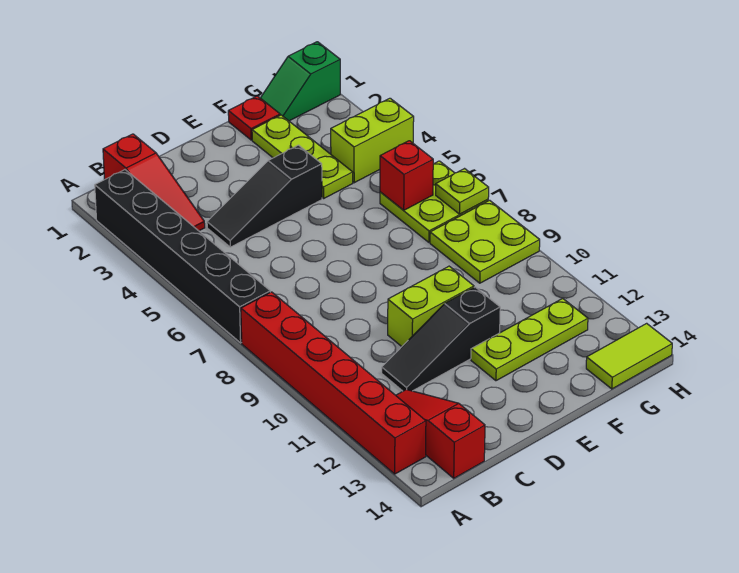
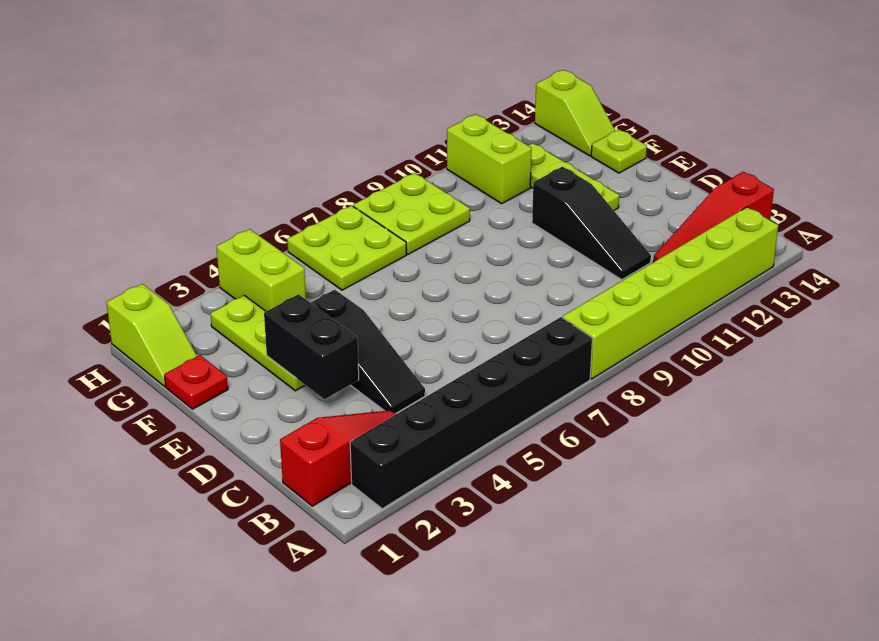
red 1x6 brick [241,292,426,474] -> lime 1x6 brick [563,207,778,379]
none -> black 1x2 brick [264,294,359,399]
lime 1x2 brick [388,266,474,346] -> lime 1x2 brick moved to [447,114,532,204]
lime 1x3 plate [252,115,353,198] -> lime 1x3 plate turned to [210,295,305,391]
green 1x2 slope [261,42,340,121] -> lime 1x2 slope [107,284,197,386]
red 1x1 brick [380,141,433,210] -> none
lime 1x2 tile [586,323,672,389] -> lime 1x2 slope [535,70,615,156]
lime 1x1 plate [436,169,489,214] -> lime 1x1 plate moved to [591,130,647,173]

